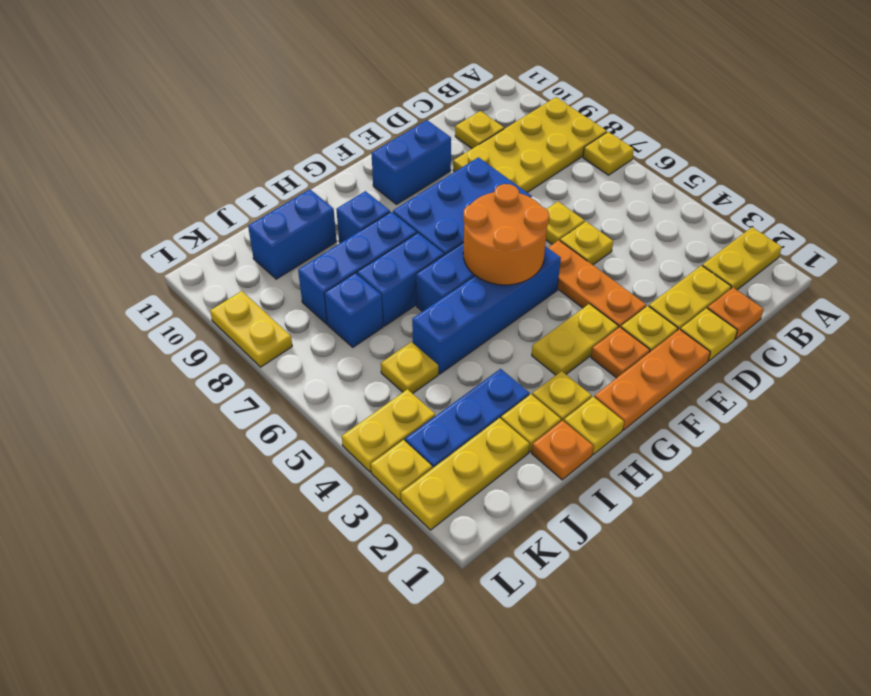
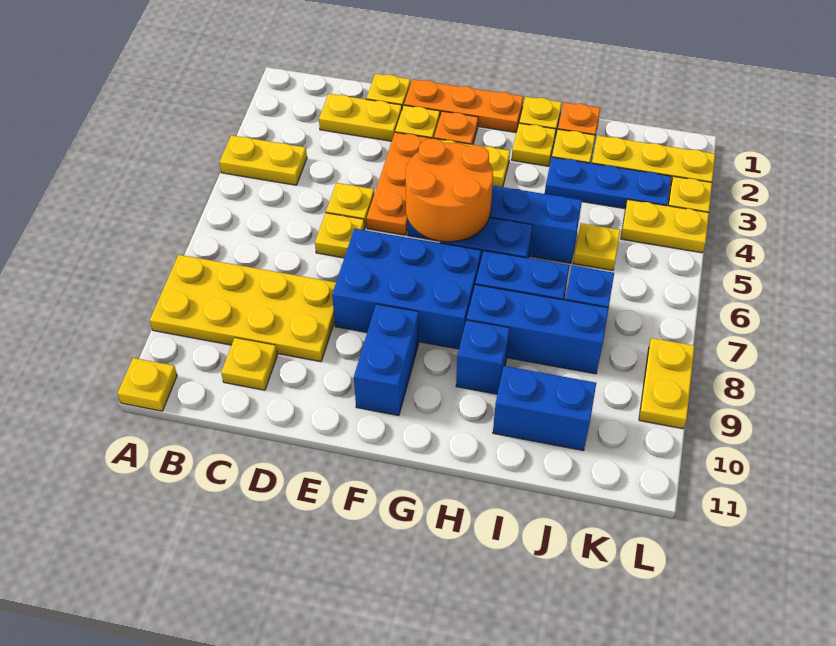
yellow 1x2 plate [702,227,782,290] -> yellow 1x2 plate moved to [219,135,307,185]
yellow 1x1 plate [583,132,634,175] -> yellow 1x1 plate moved to [117,358,177,411]
orange 1x1 plate [708,288,764,339] -> none
blue 1x2 brick [372,120,451,204] -> blue 1x2 brick turned to [354,304,419,416]

